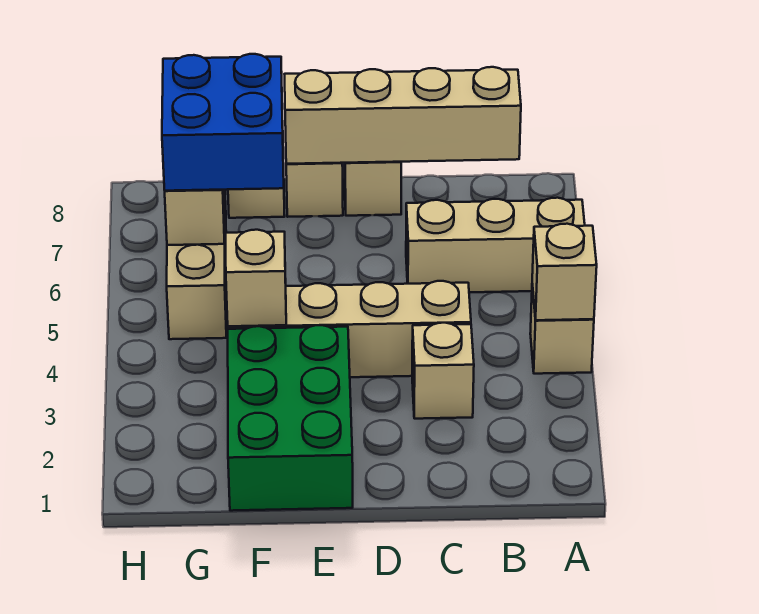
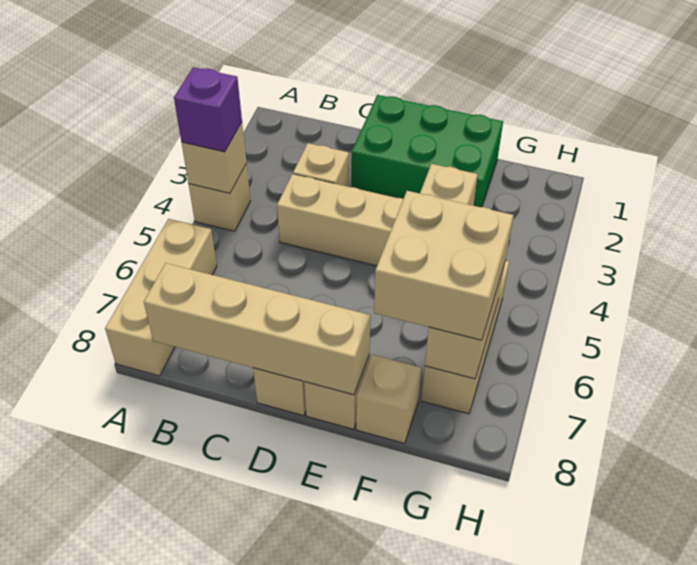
none -> purple 1x1 brick [174,67,242,152]
tan 1x3 brick [406,198,585,292] -> tan 1x3 brick turned to [105,219,217,376]
green 2x3 brick [228,325,353,511] -> green 2x3 brick turned to [351,95,503,207]
blue 2x2 brick [162,54,284,191] -> tan 2x2 brick [374,191,513,340]

